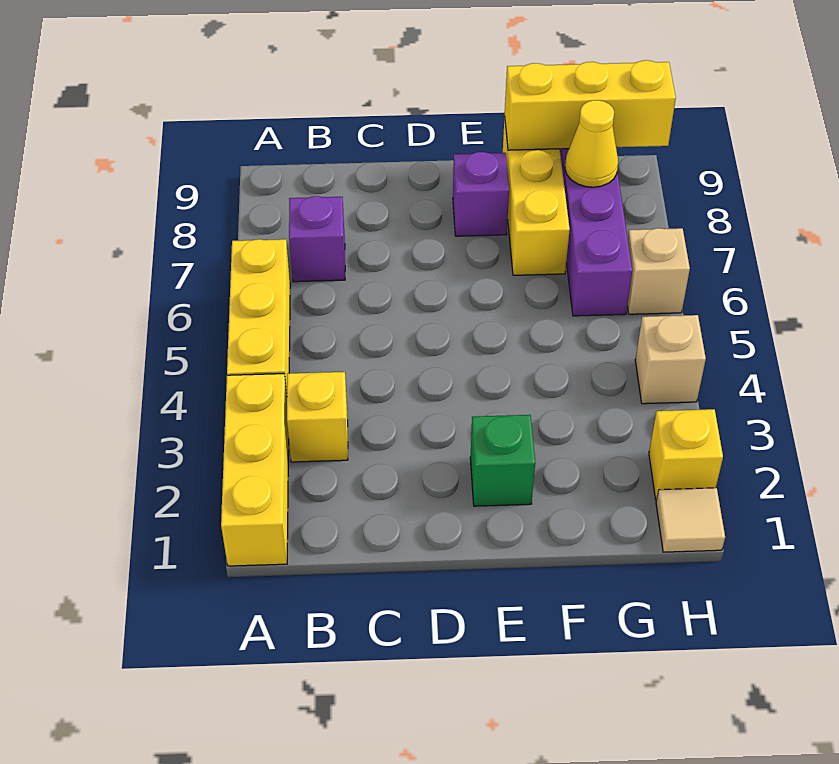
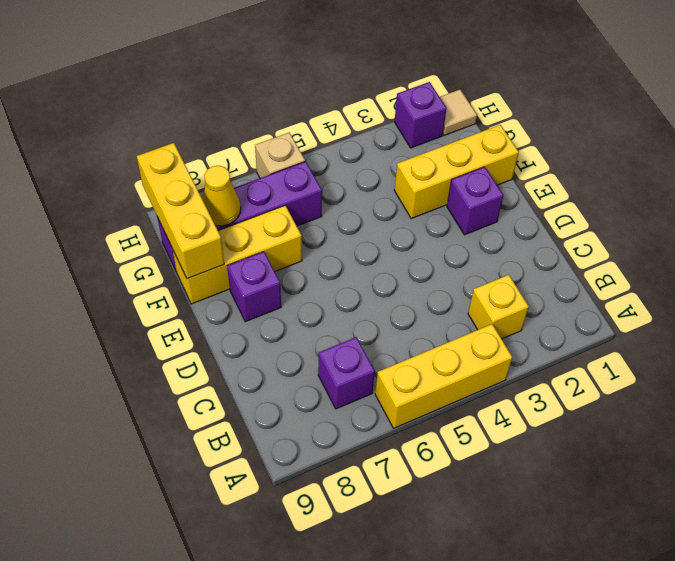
yellow 1x3 brick [221,374,289,566] -> yellow 1x3 brick moved to [394,125,519,219]
green 1x1 brick [470,415,535,506] -> purple 1x1 brick [447,167,503,235]
yellow 1x1 brick [649,409,723,500] -> purple 1x1 brick [394,82,447,148]
tan 1x1 brick [635,315,706,404] -> none

